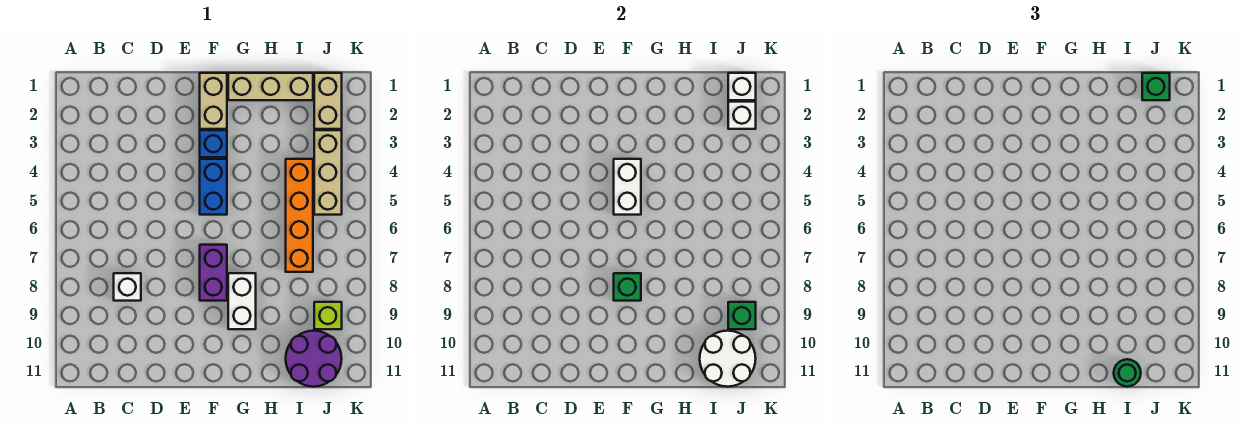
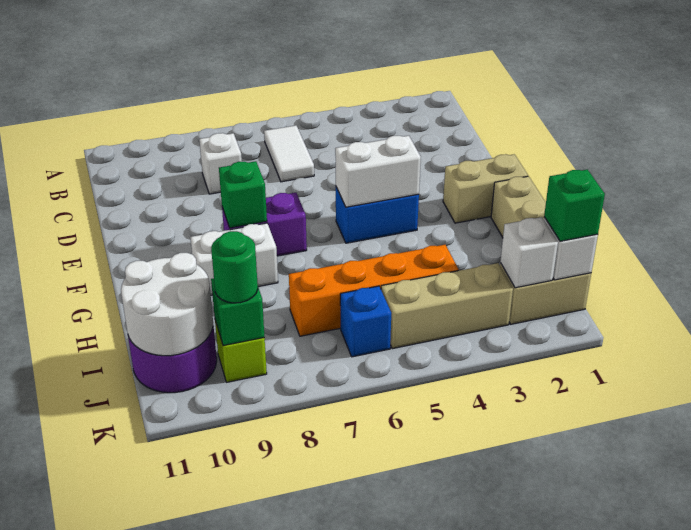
none -> white 1x2 tile [264,125,314,182]
blue 1x1 brick [200,130,227,157] -> blue 1x1 brick moved to [340,286,391,357]
green 1x1 round brick [1114,359,1141,387] -> green 1x1 round brick moved to [211,231,258,303]

